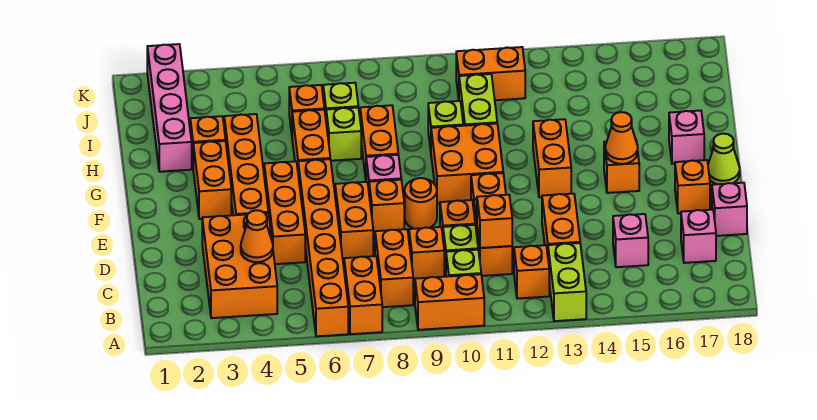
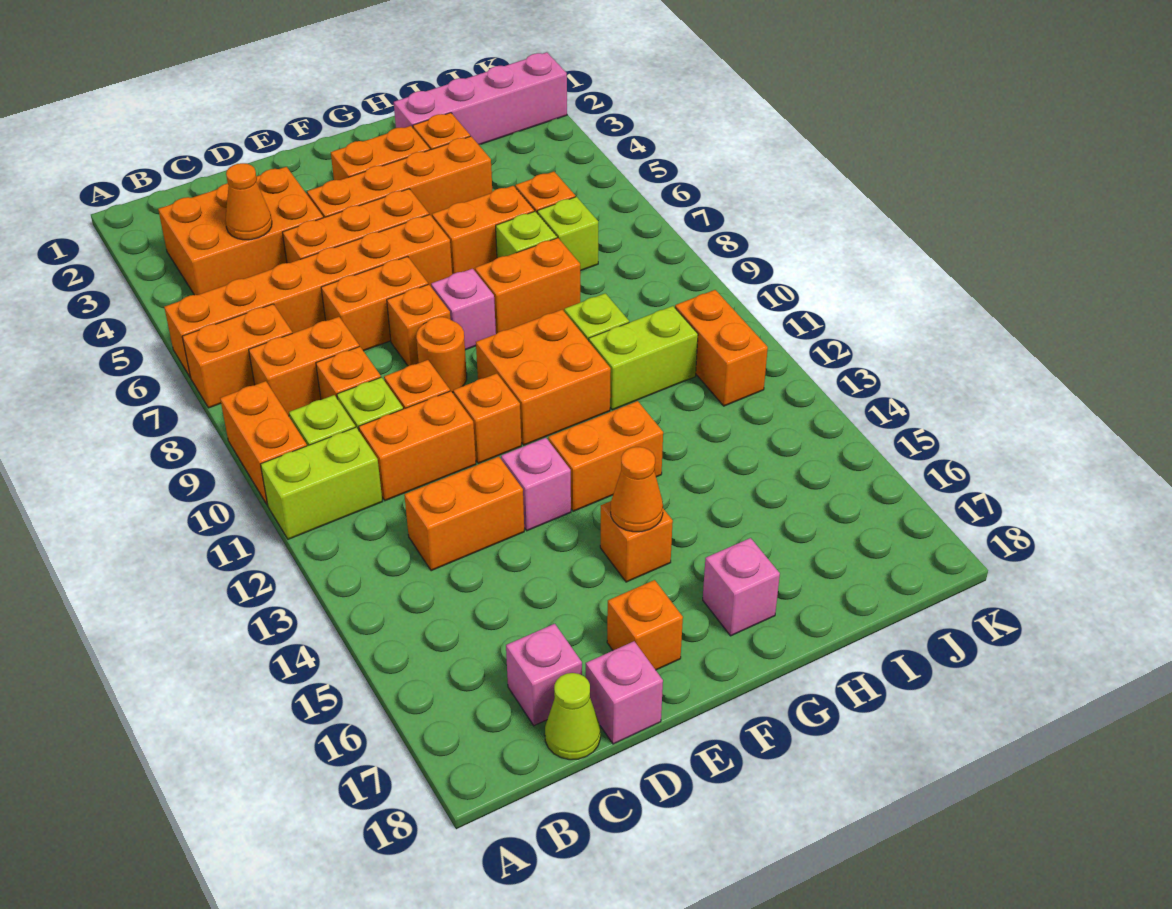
lime 1x2 brick [548,243,586,321] -> lime 1x2 brick moved to [261,427,382,539]
orange 1x1 brick [514,245,549,299] -> none
orange 1x1 brick [477,195,512,248] -> none
pink 1x1 brick [613,214,648,267] -> pink 1x1 brick moved to [501,438,571,531]
lime 1x1 cone [708,134,740,184] -> lime 1x1 cone moved to [545,673,600,760]

